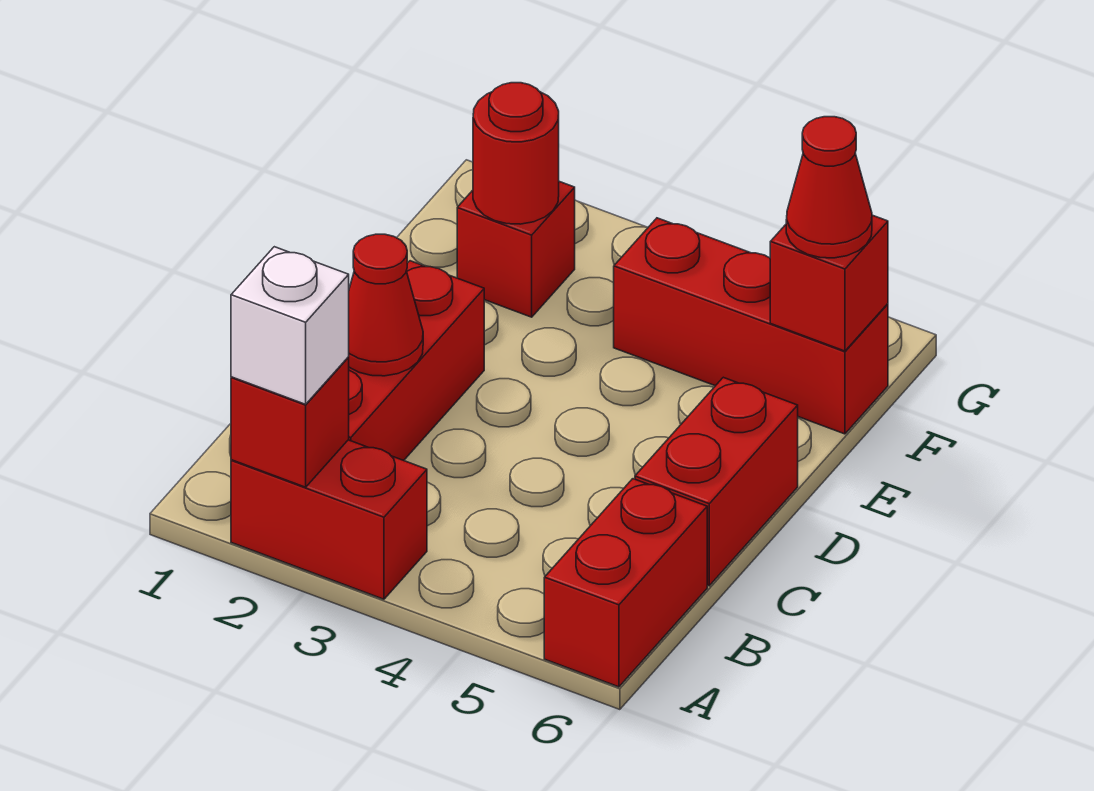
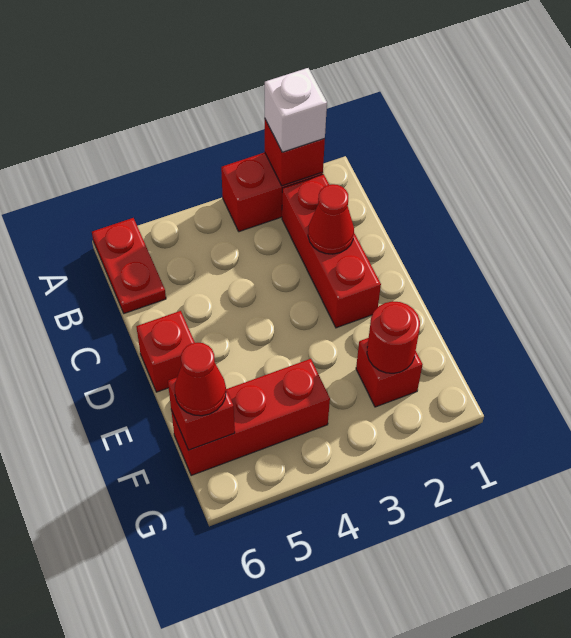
red 1x2 brick [544,479,707,687] -> red 1x2 plate [92,218,166,313]
red 1x2 brick [635,377,798,586] -> red 1x1 brick [136,311,195,392]

